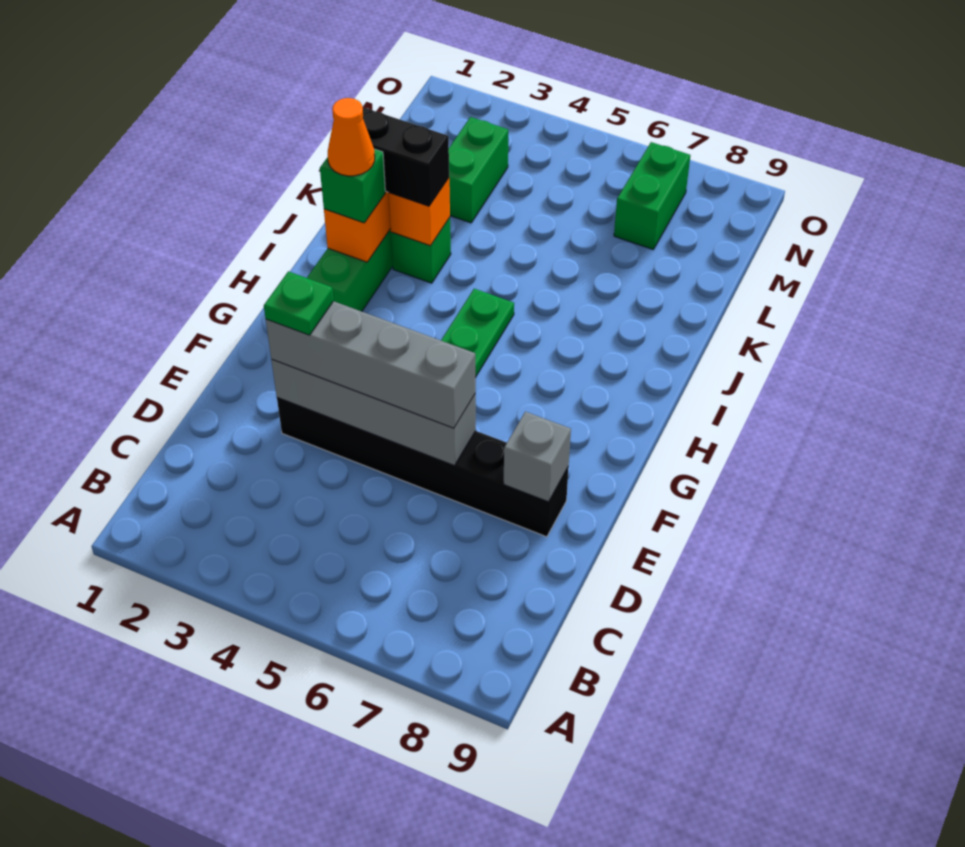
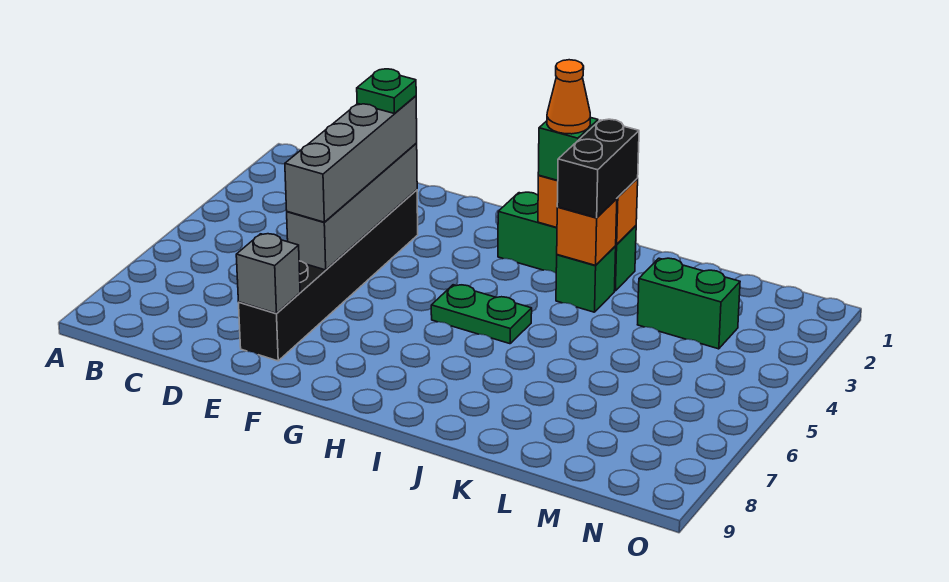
green 1x2 brick [614,142,690,249] -> none

